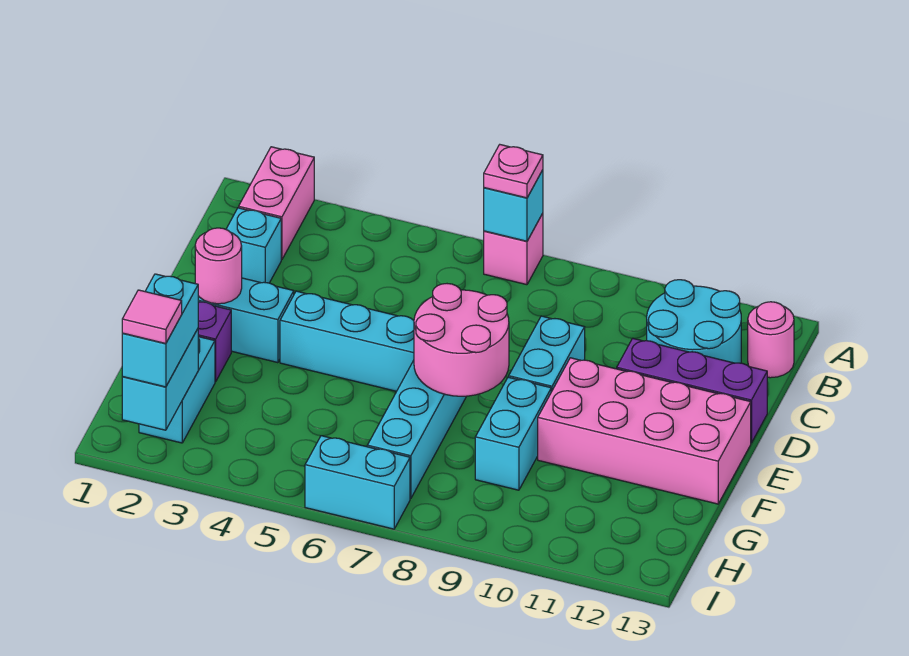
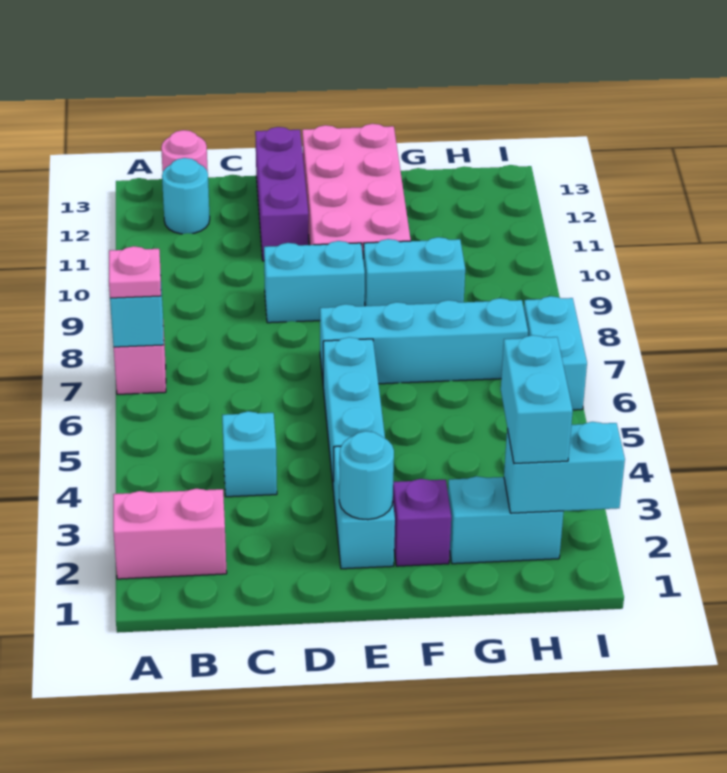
cyan 2x2 round brick [647,280,741,363] -> cyan 1x1 round brick [162,158,210,234]
cyan 1x1 brick [226,208,281,283] -> cyan 1x1 brick moved to [222,411,277,497]
pink 1x1 round brick [195,228,242,304] -> cyan 1x1 round brick [339,431,394,520]
pink 2x2 round brick [414,284,509,396] -> none
cyan 1x2 brick [122,274,198,387] -> cyan 1x2 brick turned to [501,335,573,463]
pink 1x1 tile [122,290,182,344] -> none

